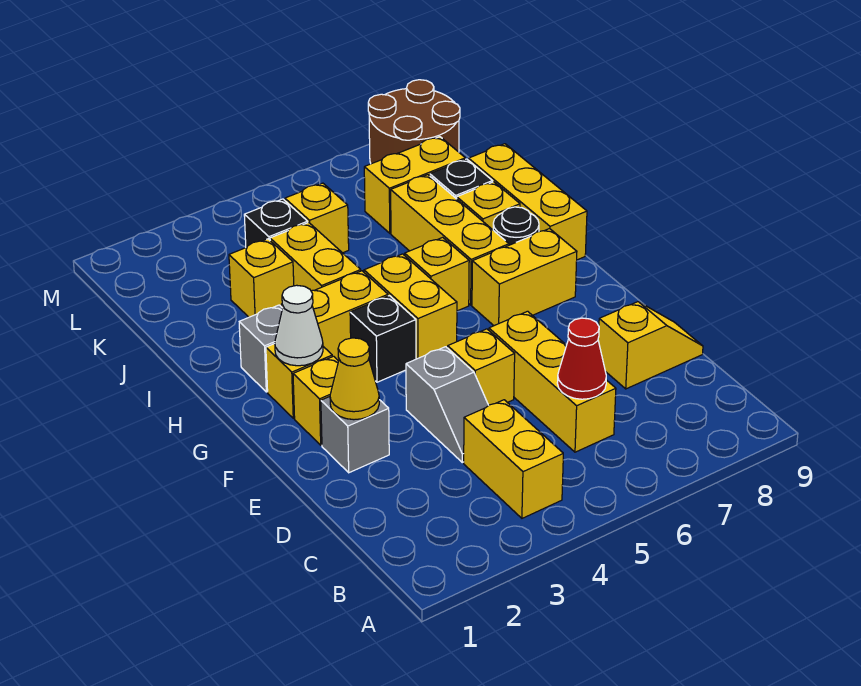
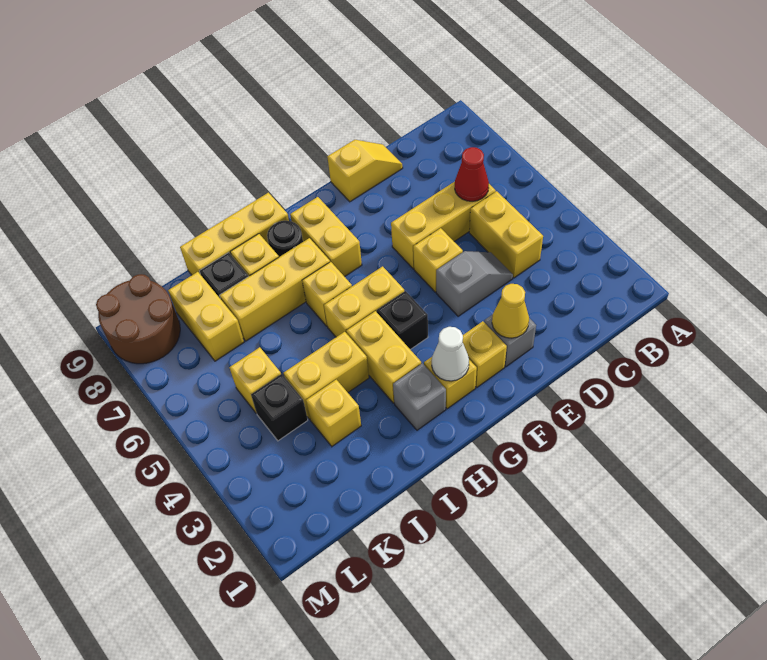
yellow 1x2 brick [464,400,563,518] -> yellow 1x2 brick turned to [469,191,543,278]
yellow 1x2 slope [598,302,703,389] -> yellow 1x2 slope turned to [327,140,403,202]

